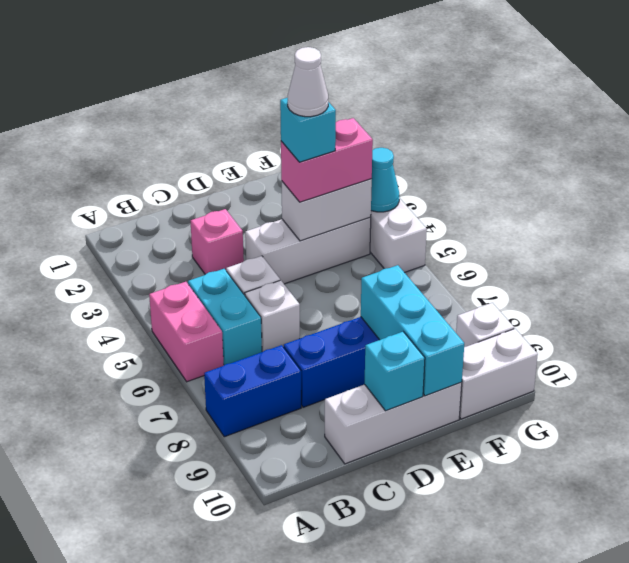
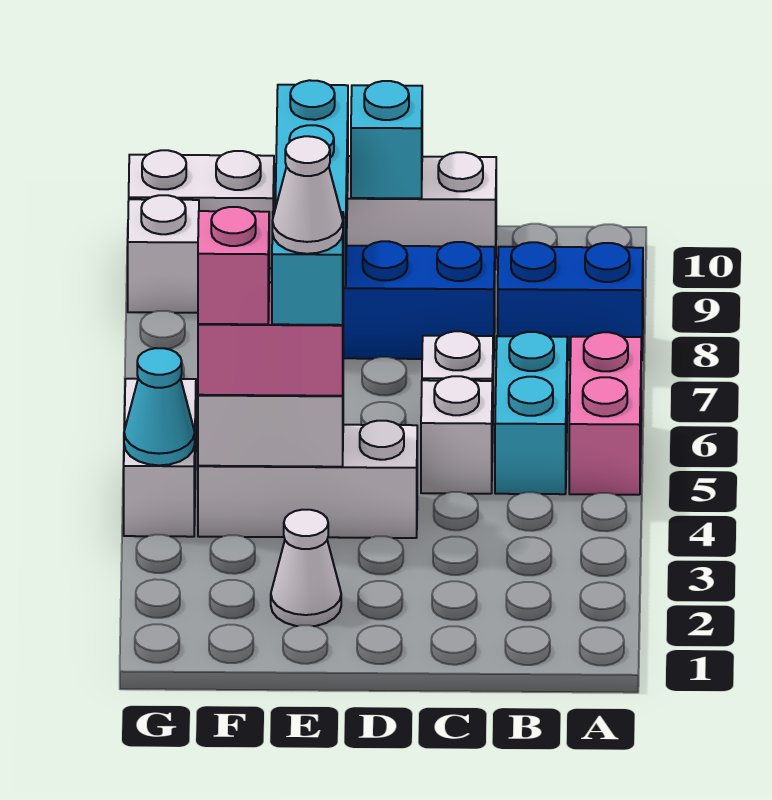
pink 1x1 brick [191,209,244,274] -> pink 1x1 brick moved to [198,207,269,324]
none -> white 1x1 cone [271,510,341,626]

